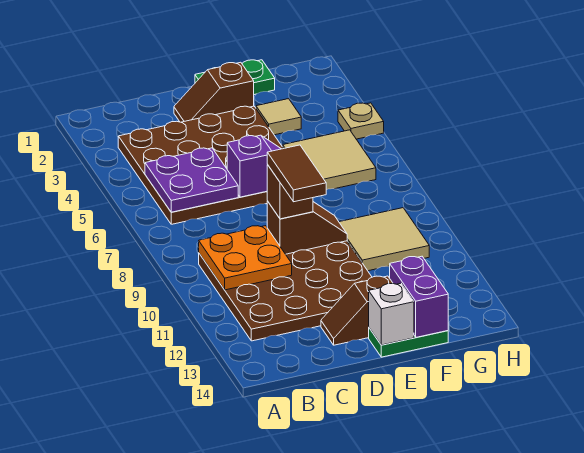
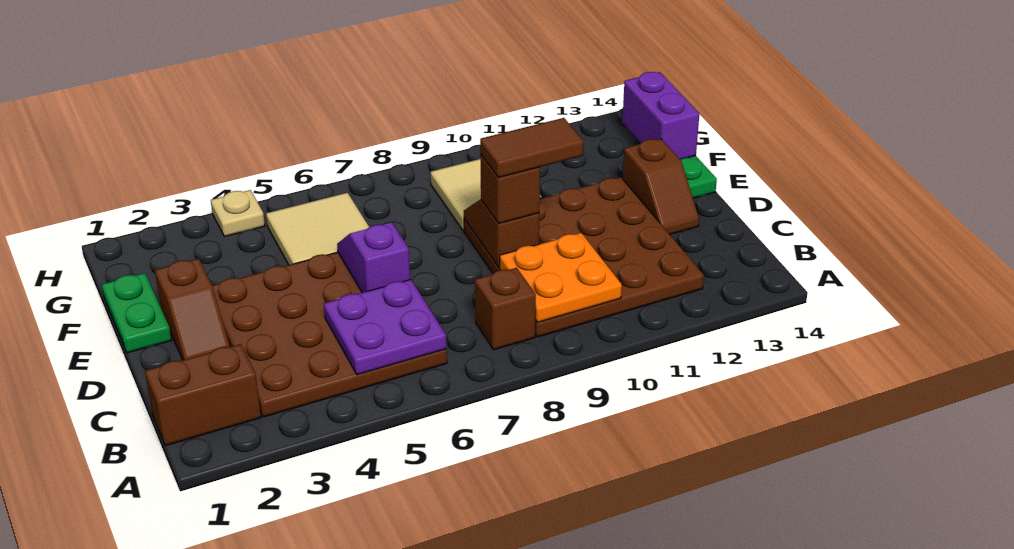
none -> brown 1x2 brick [145,344,261,446]
none -> brown 1x1 brick [475,268,536,350]
white 1x1 brick [369,283,414,345] -> none
tan 1x1 tile [256,99,301,135] -> none
purple 1x2 brick [390,256,448,337] -> purple 1x2 brick turned to [622,72,699,159]

